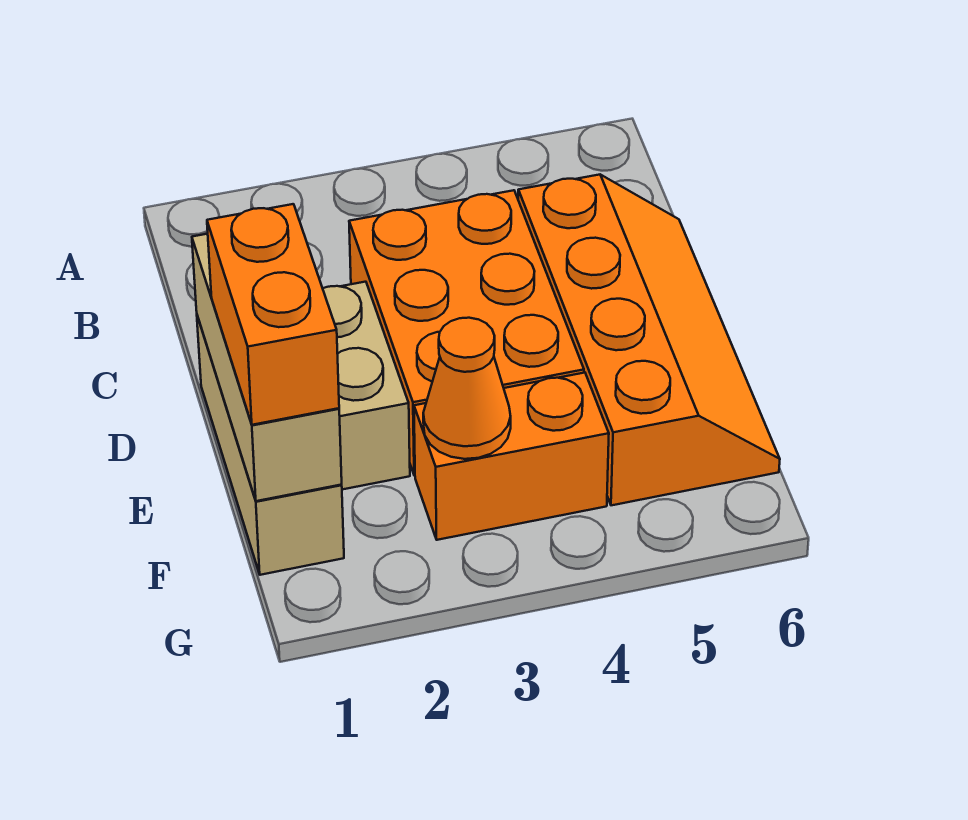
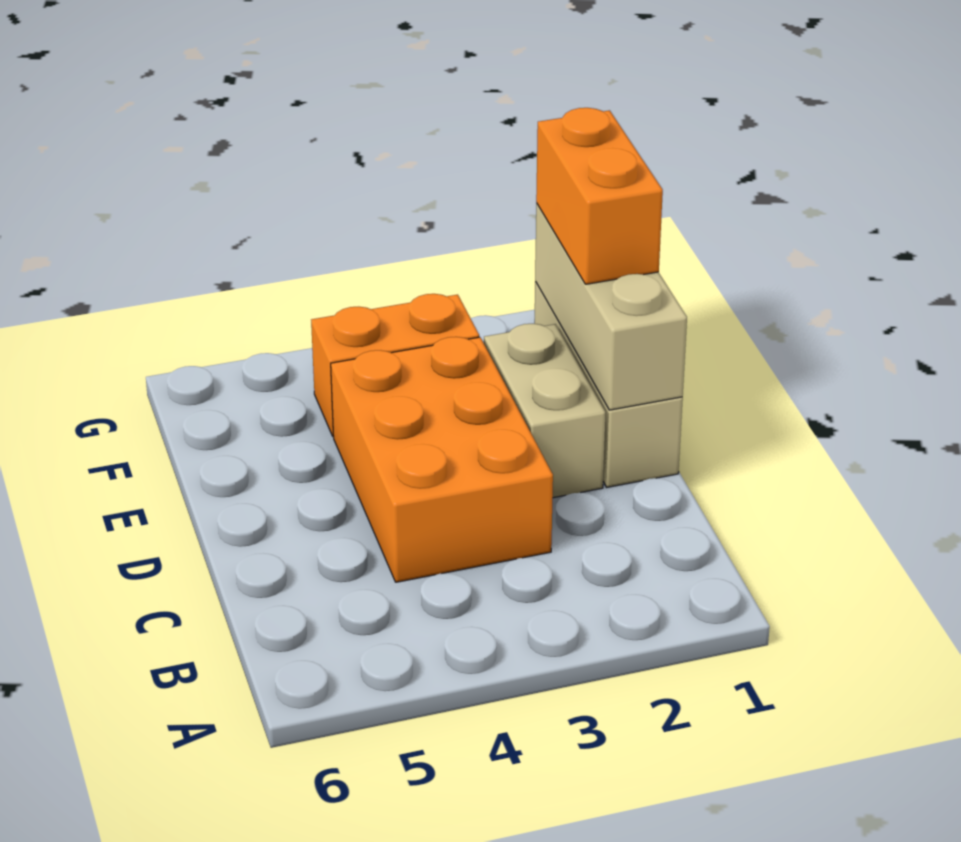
orange 2x4 slope [518,175,780,505] -> none
orange 1x1 cone [423,318,511,459] -> none

